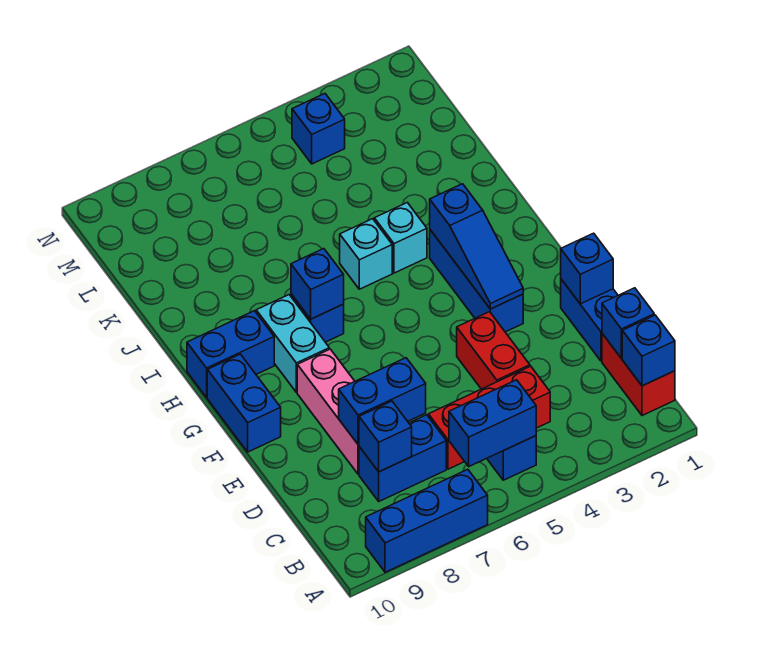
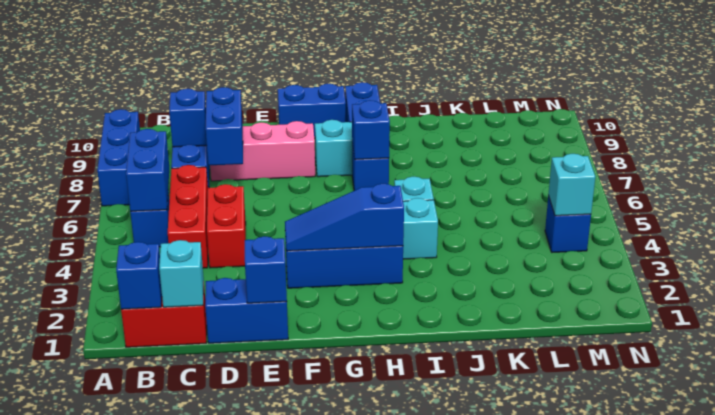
blue 1x1 brick [602,288,654,358] -> cyan 1x1 brick [159,240,204,307]
red 1x2 brick [457,312,530,389] -> red 1x2 brick turned to [207,184,246,268]
none -> cyan 1x1 brick [548,154,595,216]

